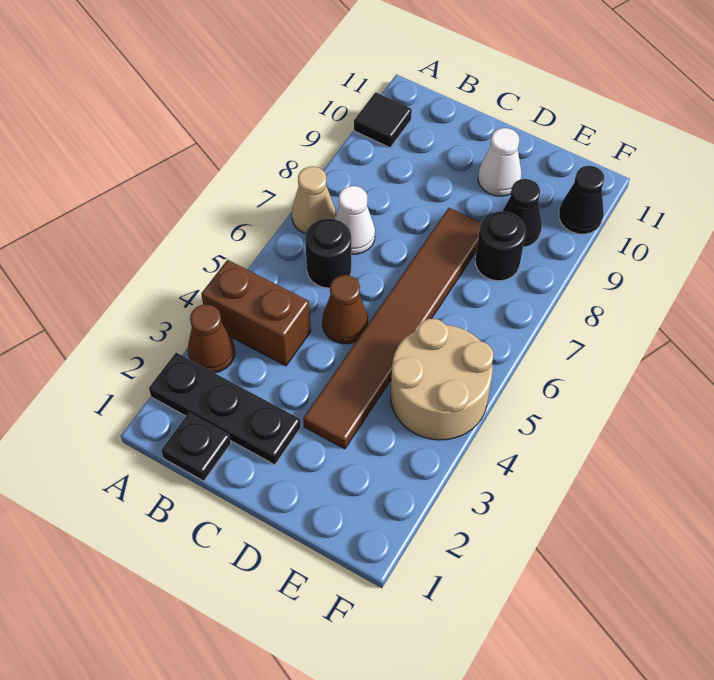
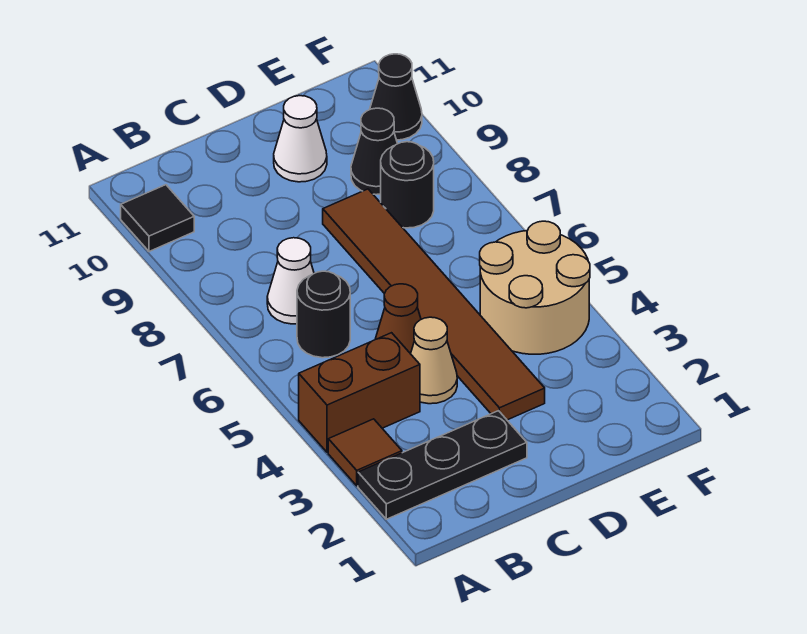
brown 1x1 cone [188,304,235,373] -> brown 1x1 tile [328,419,402,486]
tan 1x1 cone [292,166,336,234] -> tan 1x1 cone moved to [411,317,457,404]
black 1x1 plate [161,413,231,481] -> none

